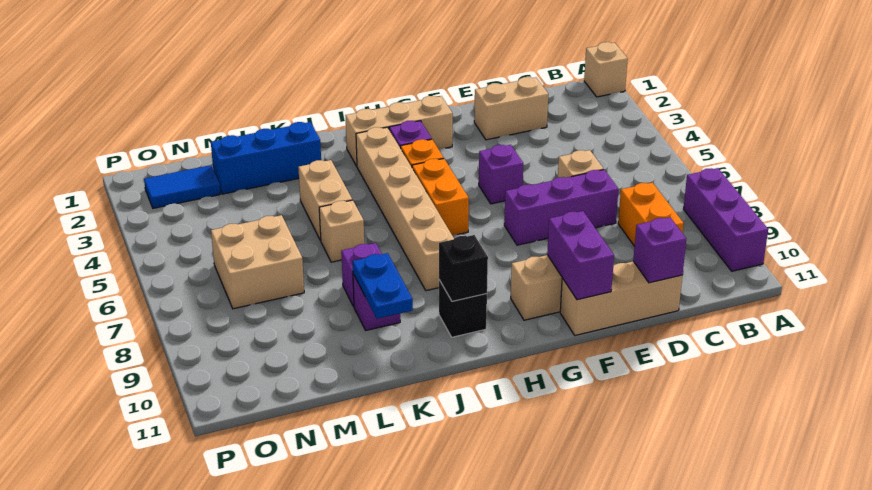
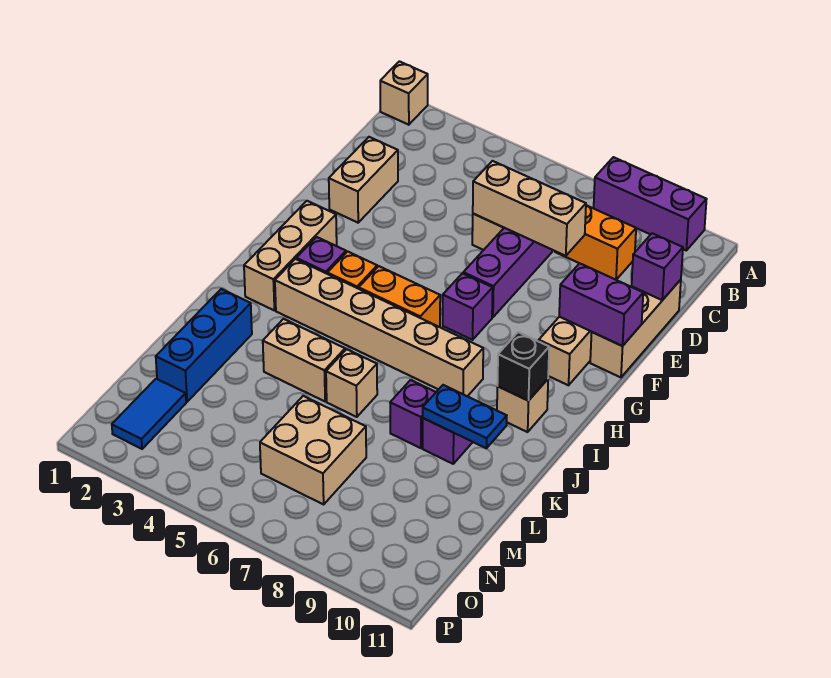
none -> tan 1x3 brick [473,161,586,256]
purple 1x1 brick [479,145,523,204] -> purple 1x1 brick moved to [443,273,493,340]
black 1x1 brick [439,280,487,337] -> tan 1x1 brick [497,379,548,432]

